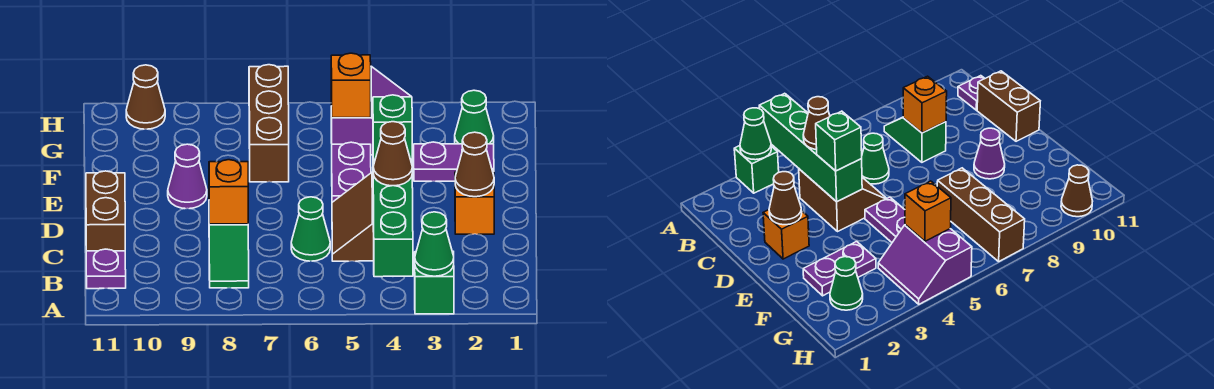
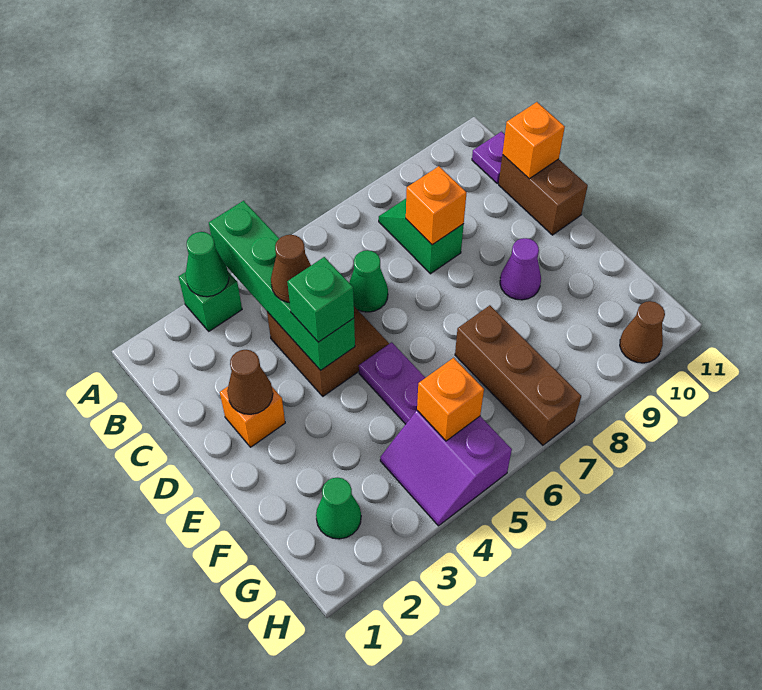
none -> orange 1x1 brick [503,102,565,179]
purple 1x2 plate [414,142,494,181] -> none

